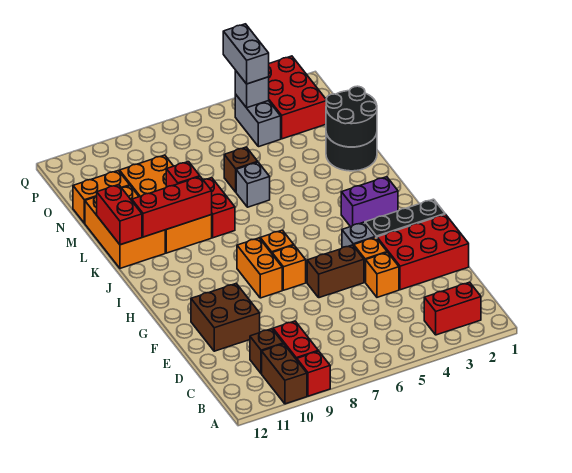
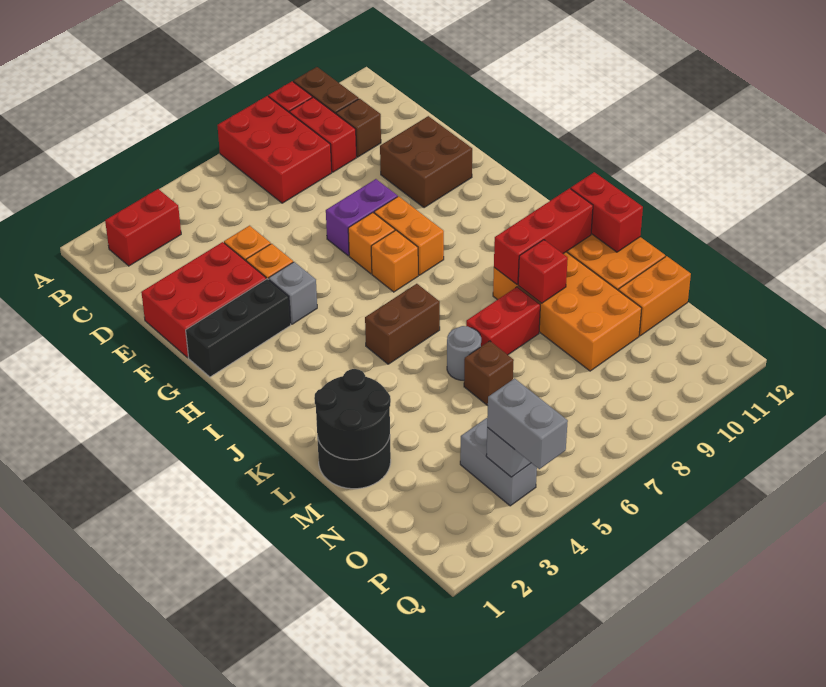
brown 1x2 brick [307,245,364,298] -> brown 1x2 brick moved to [365,284,440,364]
purple 1x2 brick [341,177,398,227] -> purple 1x2 brick moved to [326,179,398,256]
red 1x2 brick [204,178,235,238] -> red 1x2 brick turned to [466,287,540,355]
grey 1x1 brick [236,162,270,207] -> grey 1x1 round brick [447,326,481,380]
red 2x3 brick [269,56,326,139] -> red 2x3 brick moved to [217,96,332,203]

